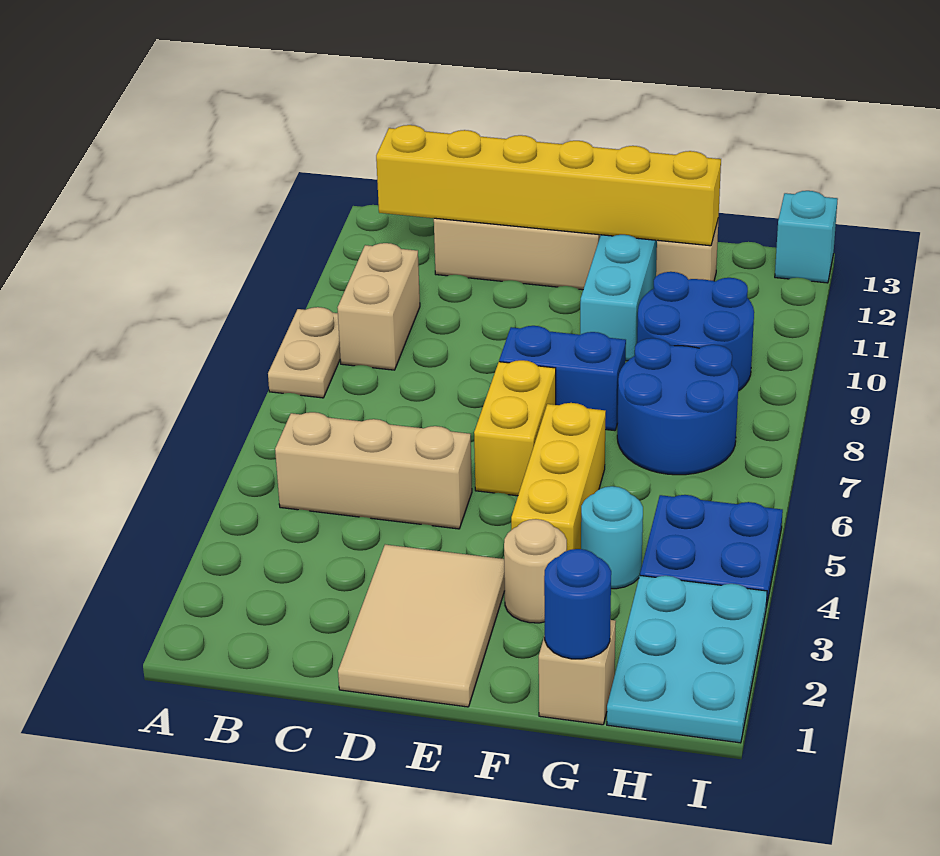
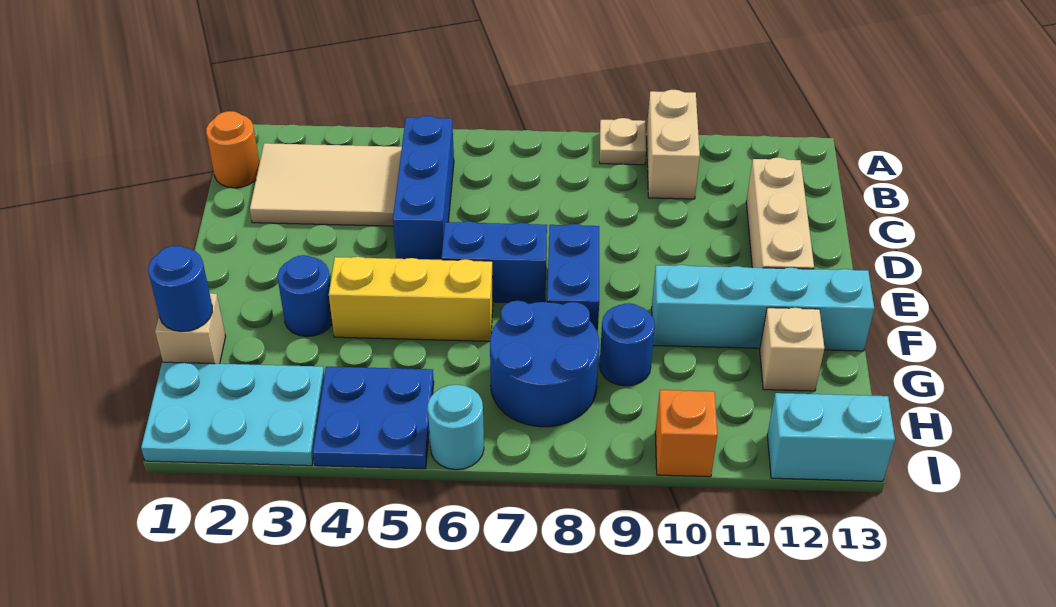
tan 1x2 plate [268,307,340,398] -> tan 1x1 plate [600,118,646,165]
none -> orange 1x1 round brick [206,111,259,188]
tan 1x3 brick [275,412,472,529] -> blue 1x3 brick [393,116,454,260]
tan 1x2 brick [337,243,420,370] -> tan 1x2 brick turned to [647,90,700,199]
yellow 1x6 brick [376,125,721,246] -> none
tan 2x3 tile [338,545,505,707] -> tan 2x3 tile moved to [250,143,402,226]
yellow 1x2 brick [474,360,556,496] -> blue 1x2 brick [442,221,547,303]
tan 1x1 round brick [504,519,567,623] -> blue 1x1 round brick [278,255,332,337]
cyan 1x1 round brick [581,486,643,589] -> cyan 1x1 round brick moved to [428,385,484,470]
blue 2x2 round brick [637,272,754,391] -> blue 1x1 round brick [600,303,655,386]
none -> orange 1x1 brick [655,390,717,477]
cyan 1x1 brick [775,191,838,283] -> cyan 1x2 brick [767,393,895,481]

